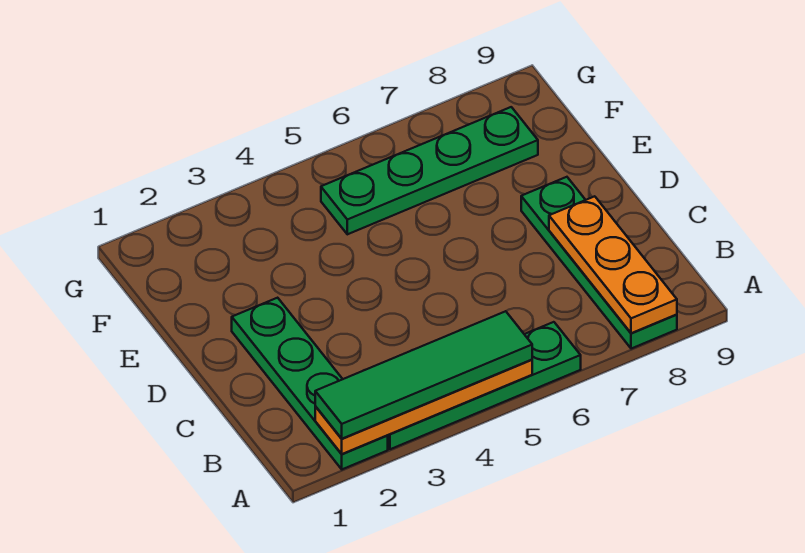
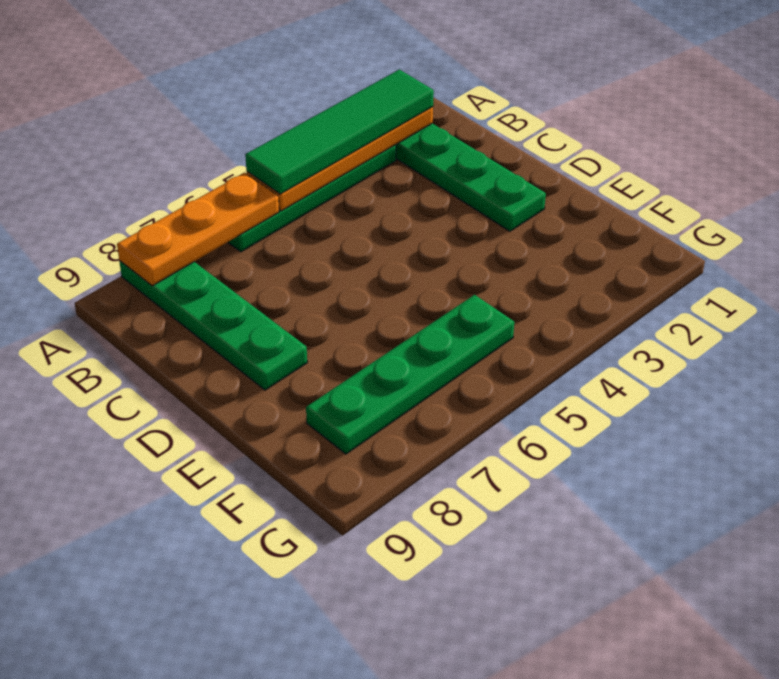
orange 1x3 plate [549,196,677,333] -> orange 1x3 plate turned to [117,173,279,286]

